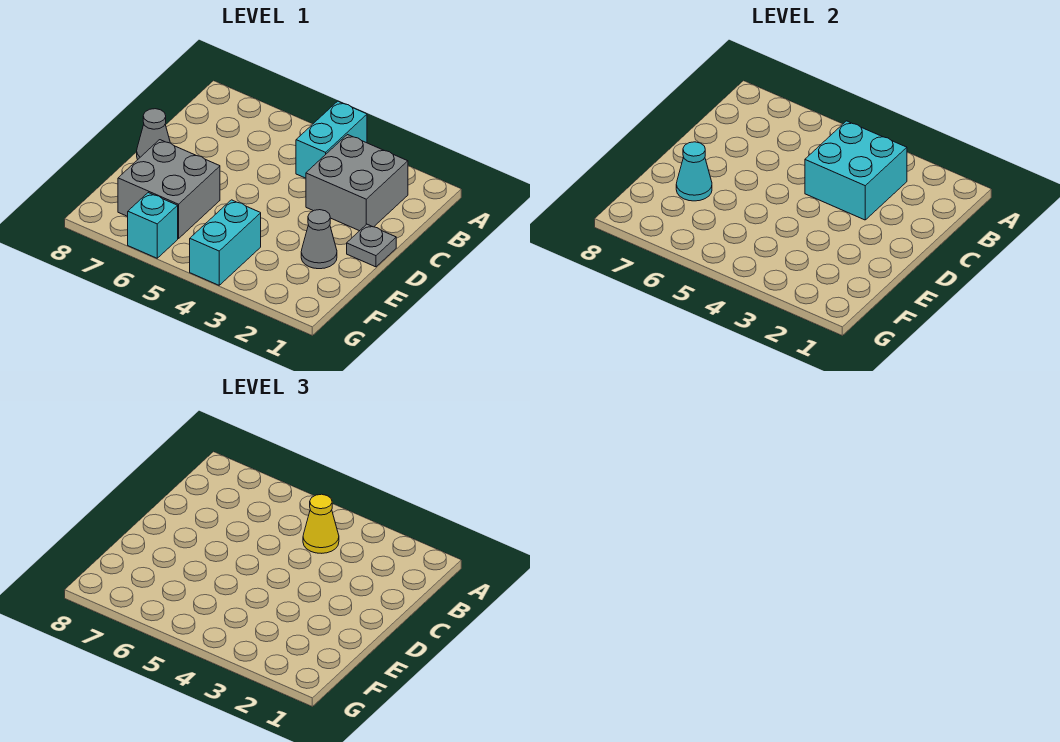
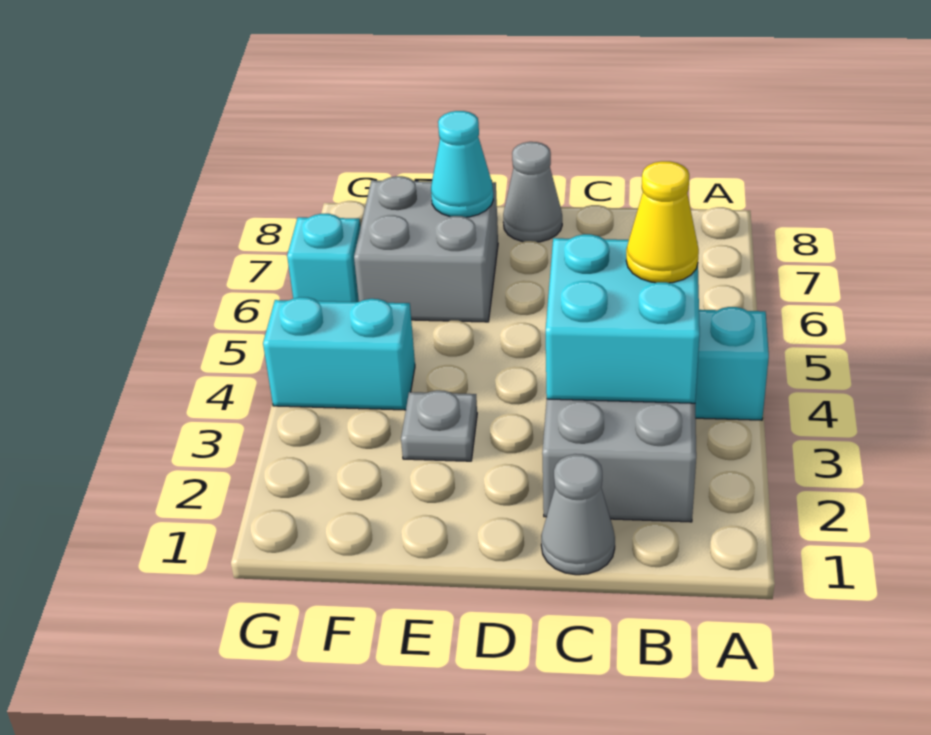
grey 1x1 plate [347,224,396,267] -> grey 1x1 plate moved to [401,390,477,461]
grey 1x1 cone [301,210,337,269] -> grey 1x1 cone moved to [541,454,615,575]

